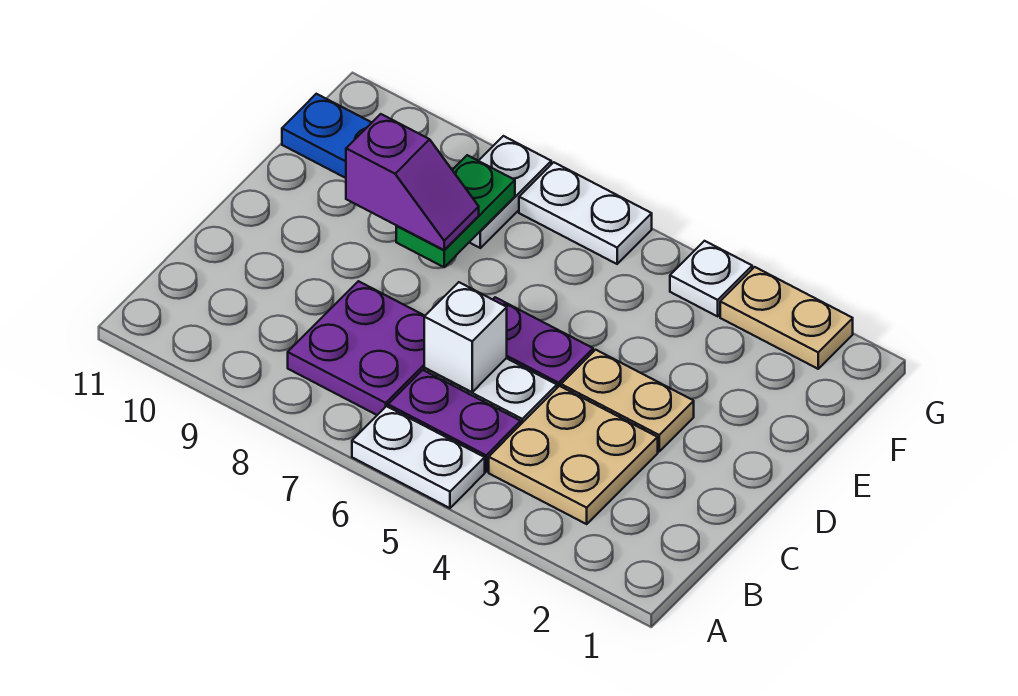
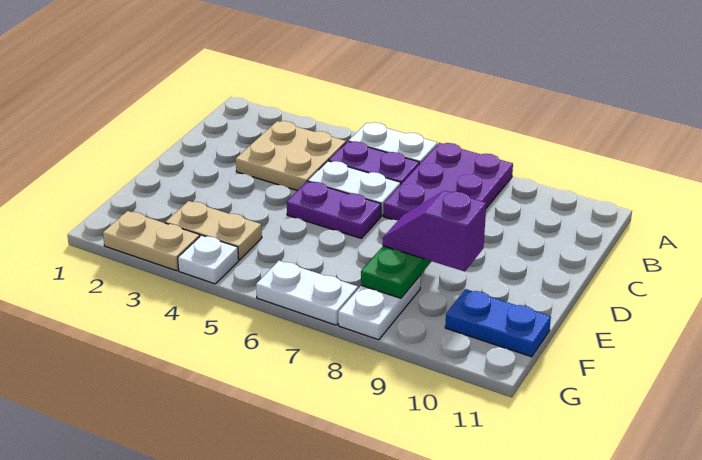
purple 2x2 plate [288,281,424,415] -> purple 2x3 plate [384,143,513,220]
white 1x1 brick [424,282,507,392] -> none
tan 1x2 plate [561,350,694,451] -> tan 1x2 plate moved to [165,201,262,260]

